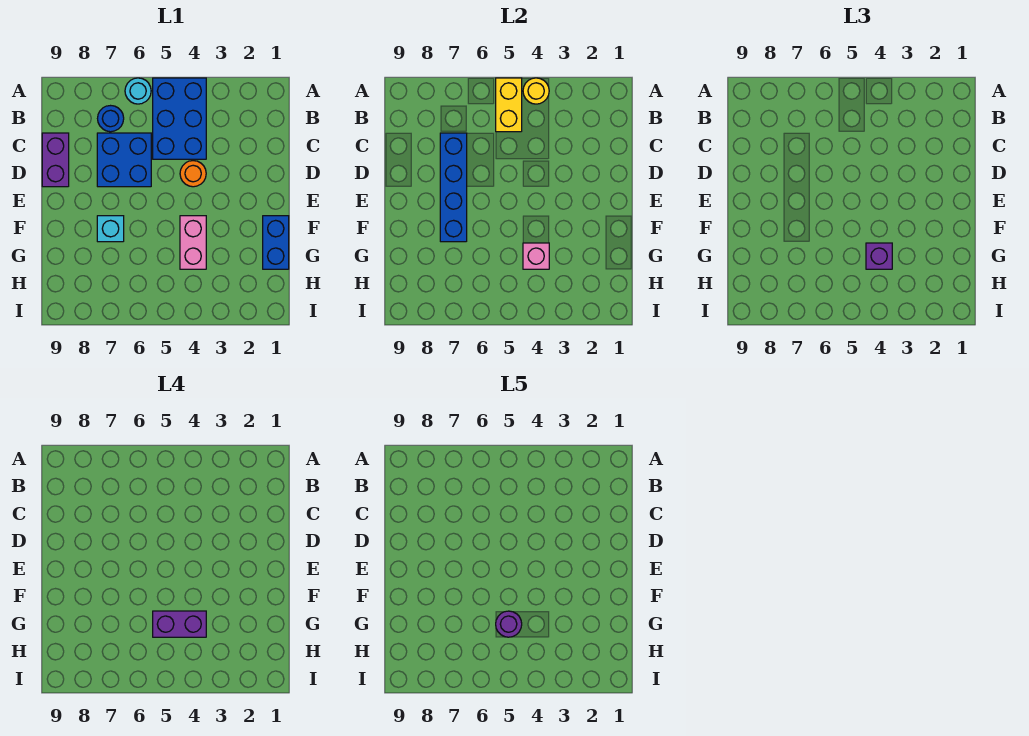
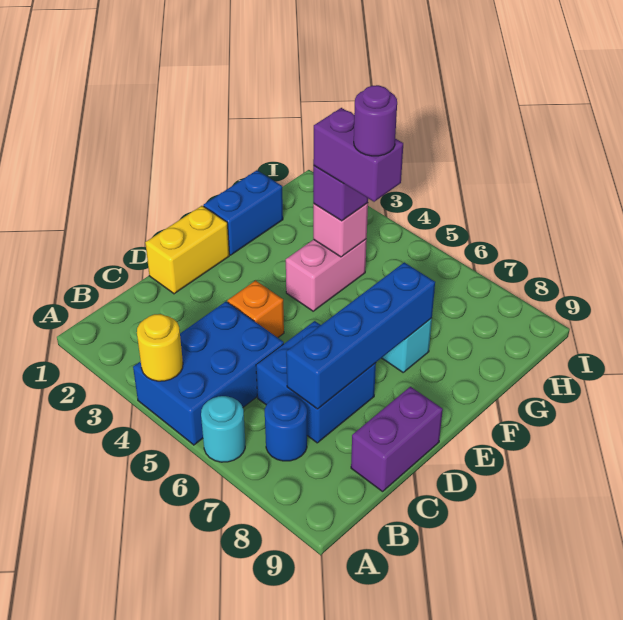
yellow 1x2 brick [496,78,522,132] -> yellow 1x2 brick moved to [145,206,229,294]
orange 1x1 round brick [180,161,206,187] -> orange 1x1 brick [228,280,284,338]

